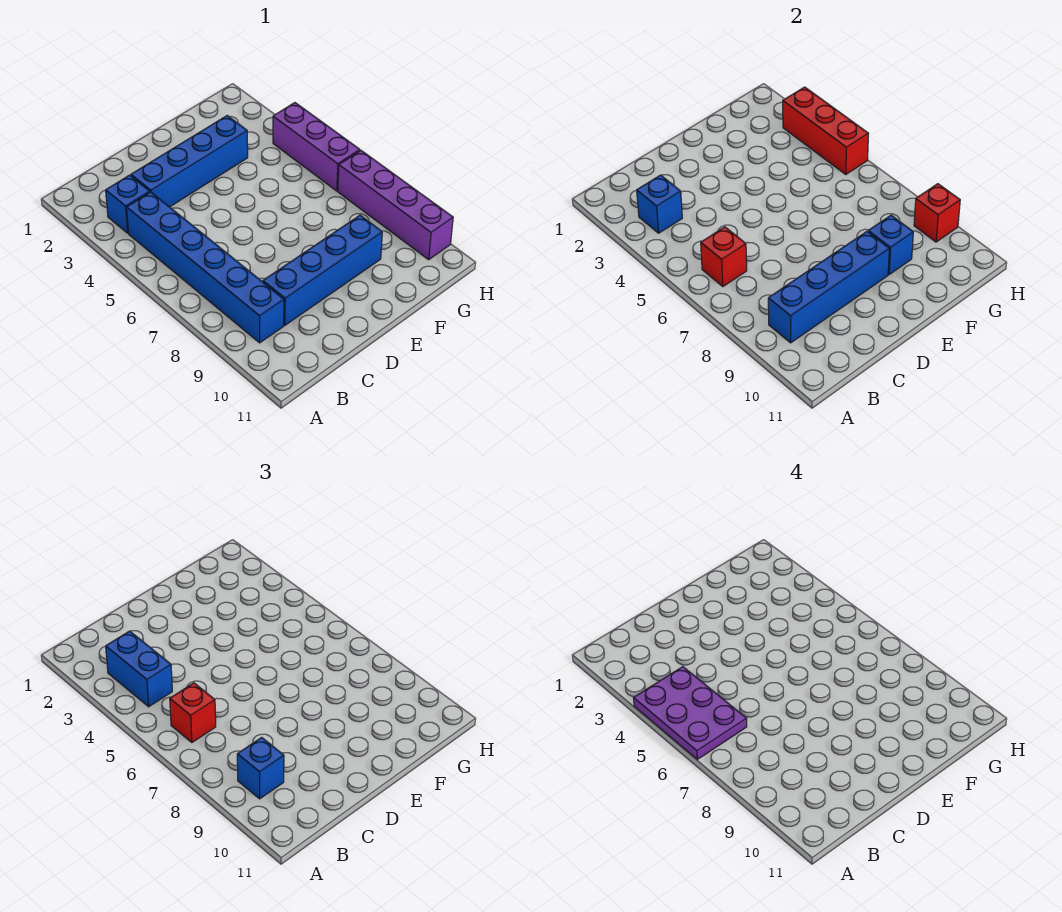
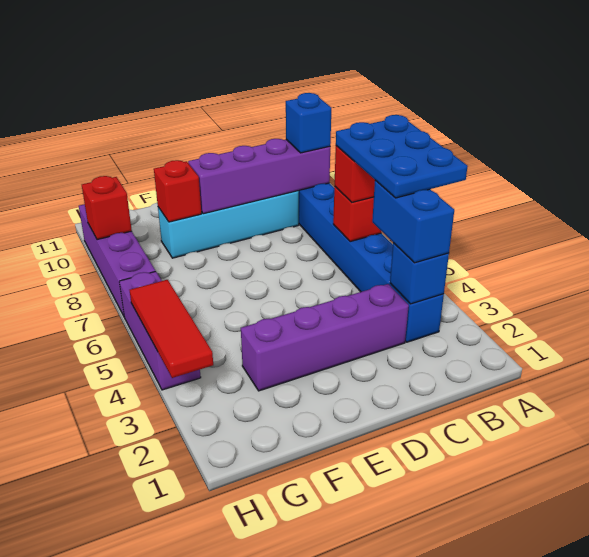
purple 2x3 plate [634,667,747,759] -> blue 2x3 plate [336,115,468,198]
blue 1x4 brick [768,232,889,343] -> purple 1x4 brick [188,139,330,214]
blue 1x4 brick [131,116,248,207] -> purple 1x4 brick [241,284,409,391]
blue 1x4 brick [263,215,382,325] -> cyan 1x4 brick [158,191,299,258]
blue 1x1 brick [868,215,913,274] -> red 1x1 brick [154,160,201,222]
red 1x3 brick [783,87,869,174] -> red 1x3 tile [130,280,213,378]

